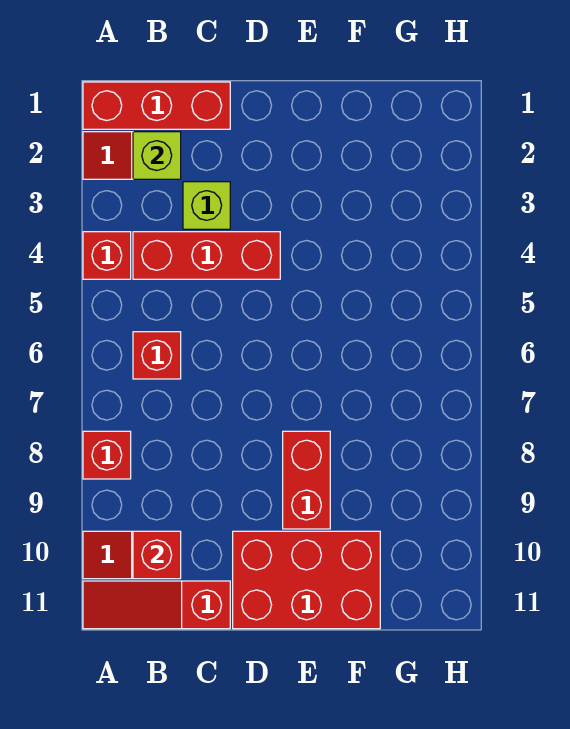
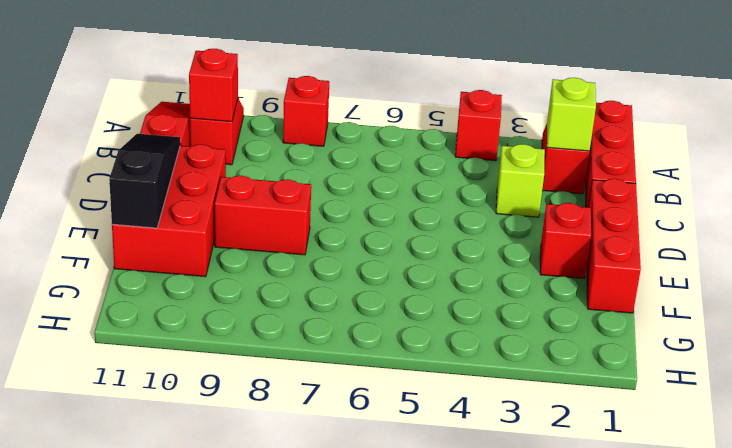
red 1x3 brick [133,232,280,279] -> red 1x3 brick moved to [587,179,641,313]
red 1x1 brick [133,332,181,379] -> red 1x1 brick moved to [540,203,591,279]
none -> black 1x3 slope [109,134,180,228]

